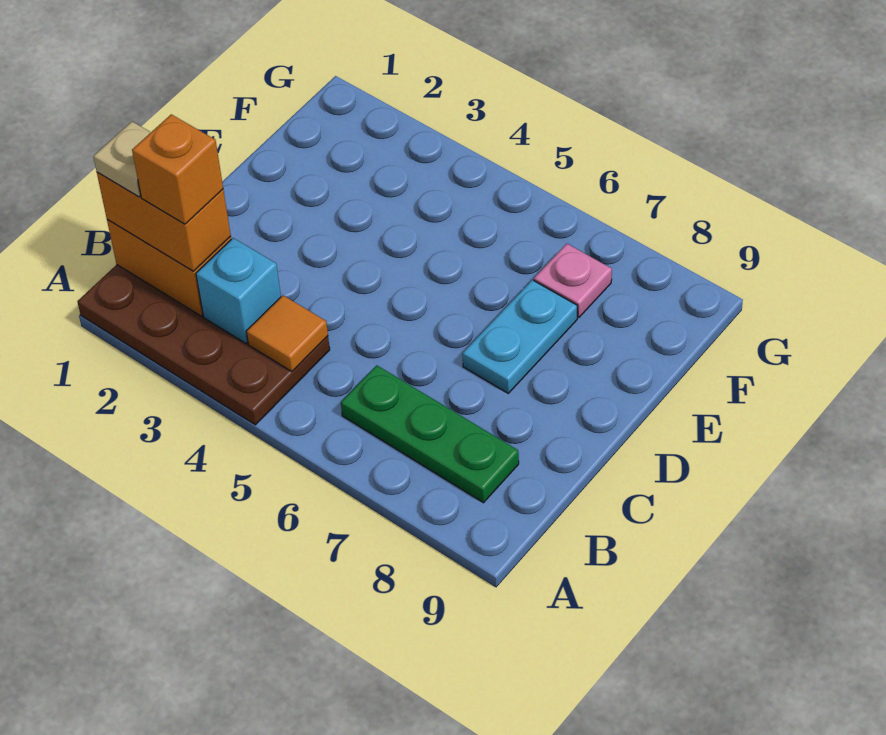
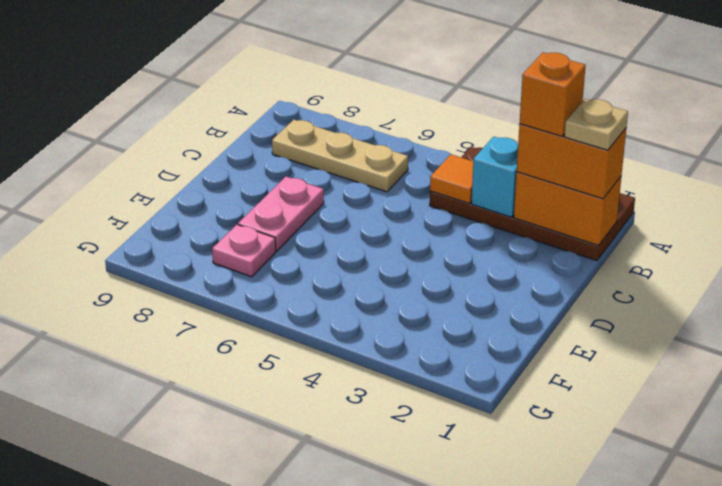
green 1x3 plate [341,365,519,503] -> tan 1x3 plate [272,120,408,192]
cyan 1x2 plate [462,280,577,393] -> pink 1x2 plate [238,177,324,251]

